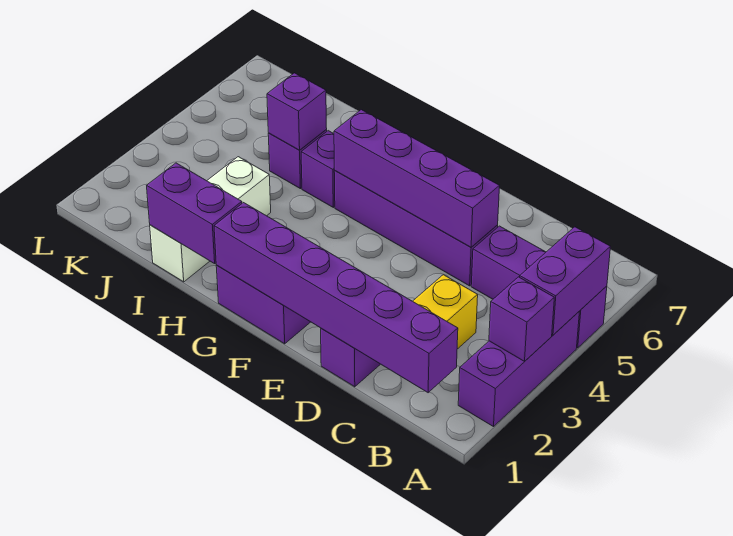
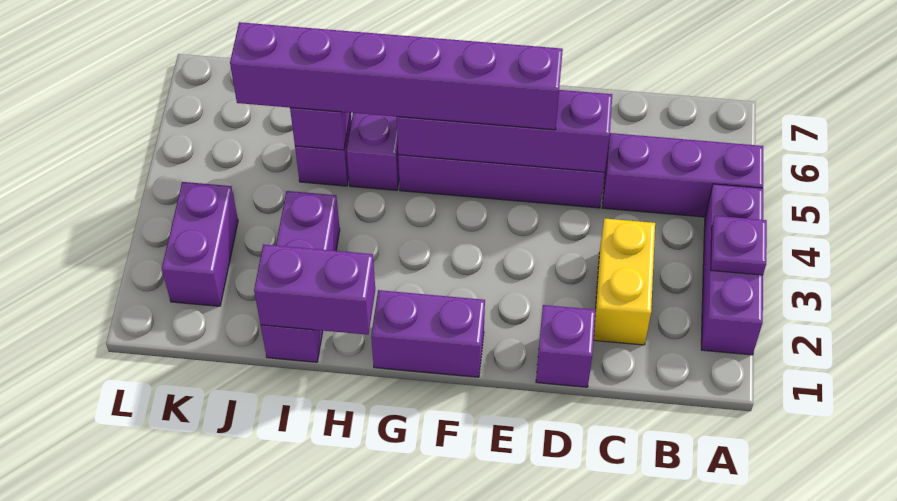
purple 1x1 brick [489,277,554,361] -> purple 1x1 plate [711,216,767,275]
purple 1x2 brick [520,227,610,335] -> purple 1x2 brick moved to [162,182,238,306]
purple 1x6 brick [214,203,458,393] -> purple 1x6 brick moved to [230,22,563,130]
white 1x3 brick [150,157,271,282] -> purple 1x3 brick [261,191,340,362]

